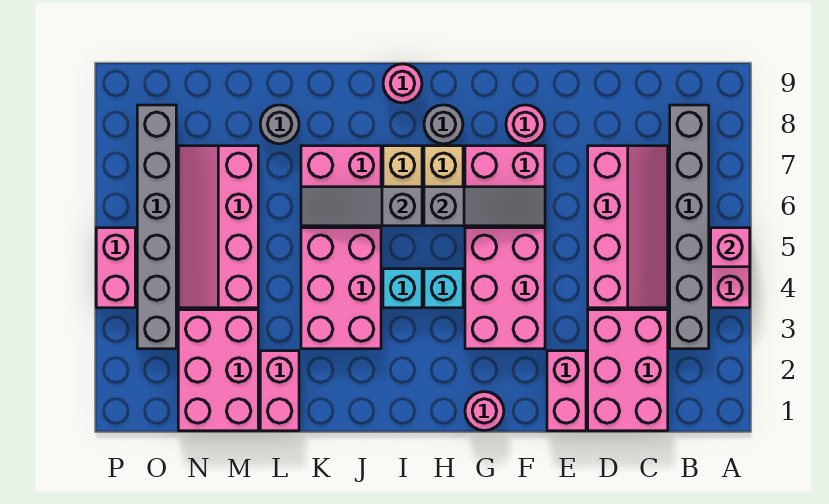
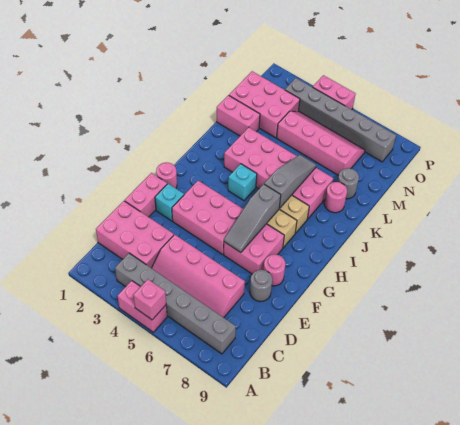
pink 1x2 brick [547,351,586,431] -> pink 1x2 brick turned to [125,173,167,217]
cyan 1x1 brick [424,269,463,308] -> cyan 1x1 brick moved to [155,184,184,221]
grey 1x1 round brick [424,105,463,144] -> grey 1x1 round brick moved to [250,270,272,302]
pink 1x1 round brick [383,64,422,103] -> pink 1x1 round brick moved to [325,182,347,213]

